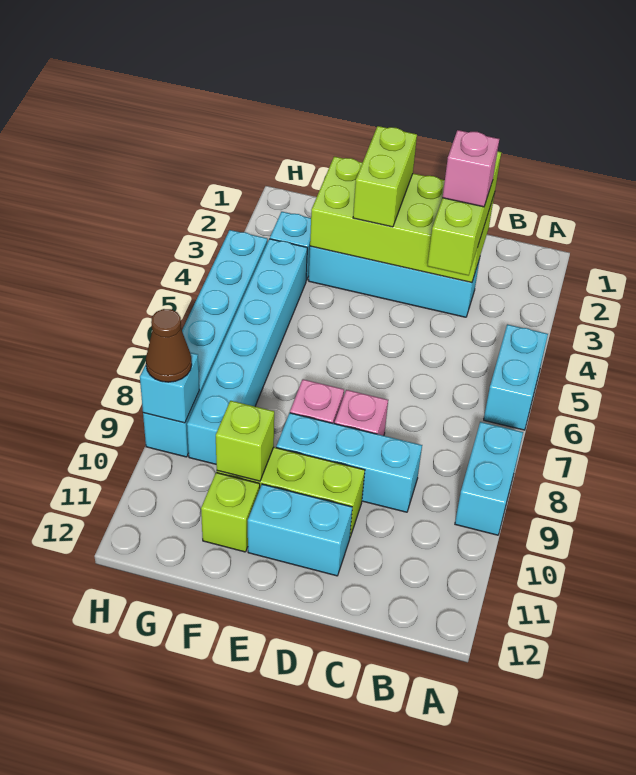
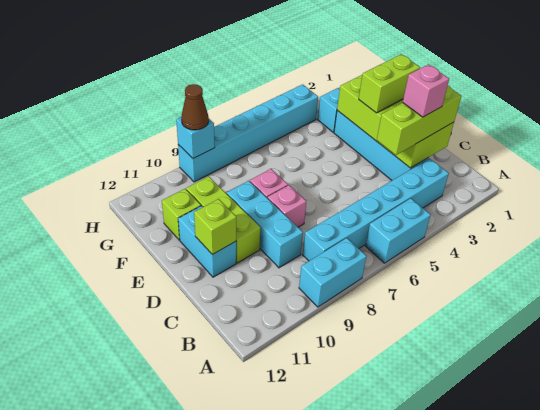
lime 1x1 brick [216,401,274,481] -> lime 1x1 brick moved to [194,199,236,255]
cyan 1x6 brick [187,239,307,464] -> cyan 1x6 brick moved to [303,158,449,261]

